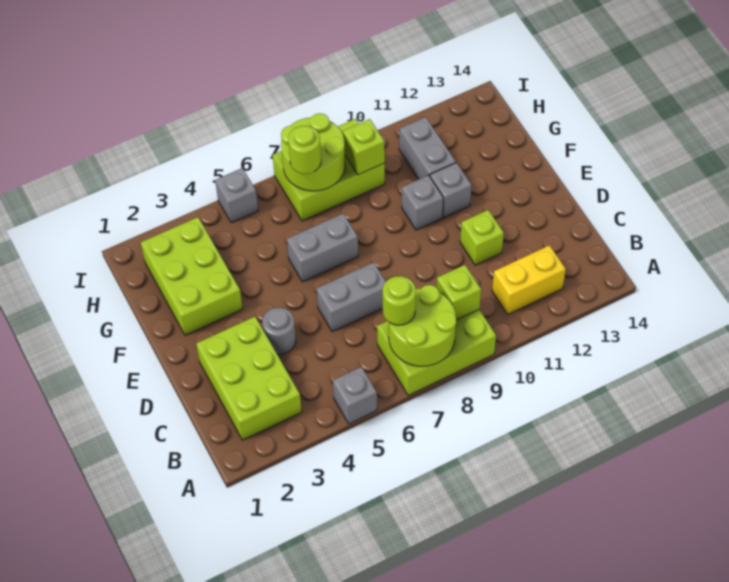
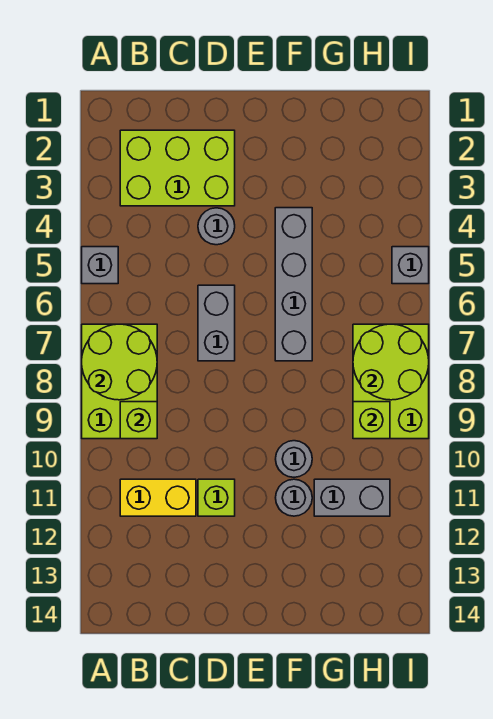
lime 1x1 round brick [383,276,416,325] -> none
yellow 1x2 brick [492,245,566,314] -> yellow 1x2 brick turned to [120,479,196,516]
lime 2x3 brick [141,217,243,335] -> none
grey 1x2 brick [287,214,358,282] -> grey 1x4 brick [275,208,312,361]
grey 1x1 brick [402,175,443,230] -> grey 1x1 round brick [276,441,312,477]
grey 1x1 brick [430,163,472,217] -> grey 1x1 round brick [276,479,312,516]
lime 1x1 round brick [288,126,321,174] -> none

